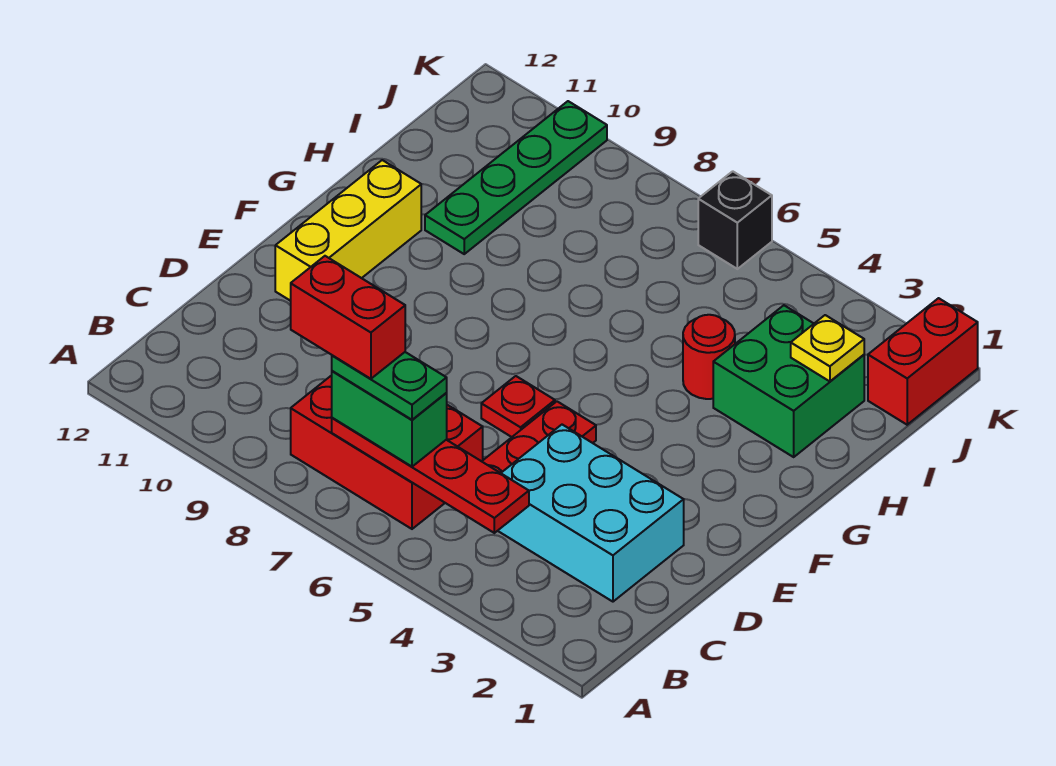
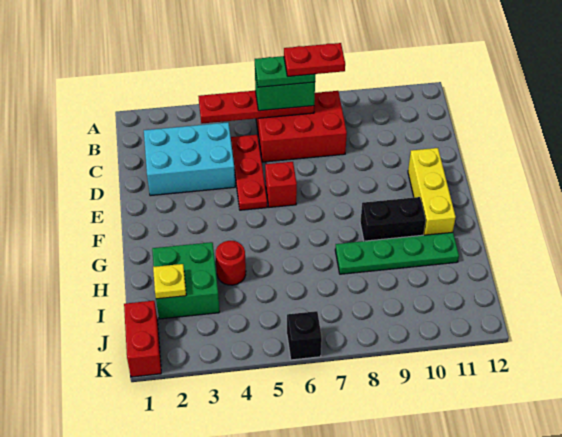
red 1x2 brick [291,256,405,379] -> red 1x2 plate [284,43,345,77]
red 1x1 plate [481,376,555,437] -> red 1x1 brick [265,162,297,207]
none -> black 1x2 brick [360,197,426,241]
green 1x4 plate [425,101,607,254] -> green 1x4 plate turned to [335,232,459,274]

